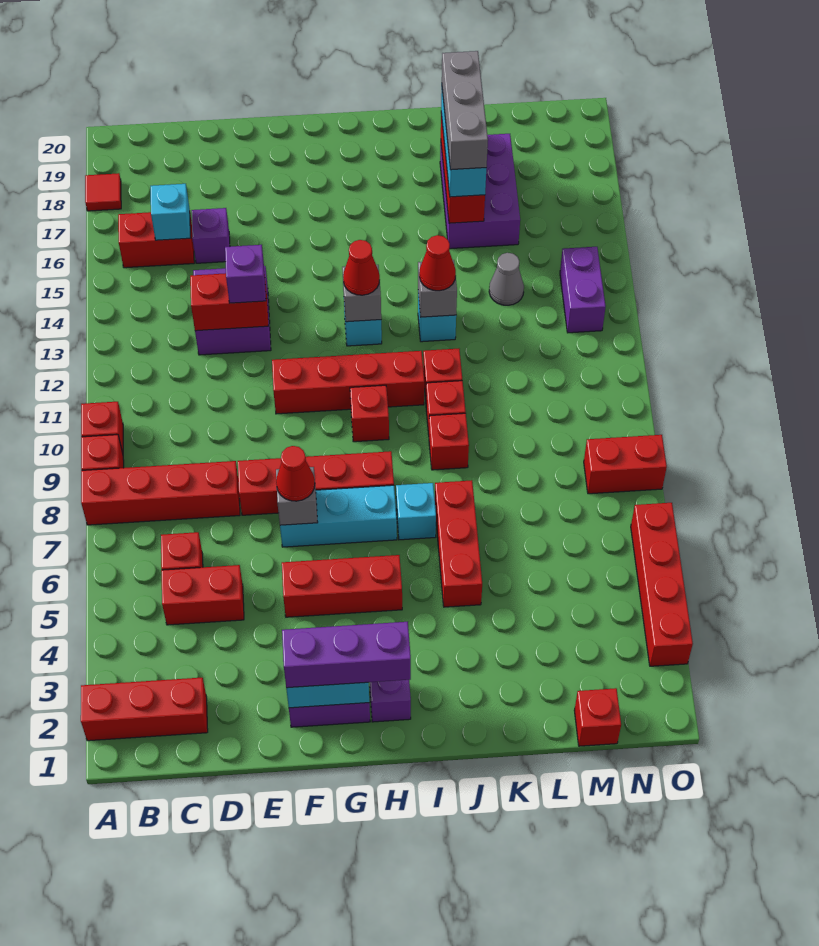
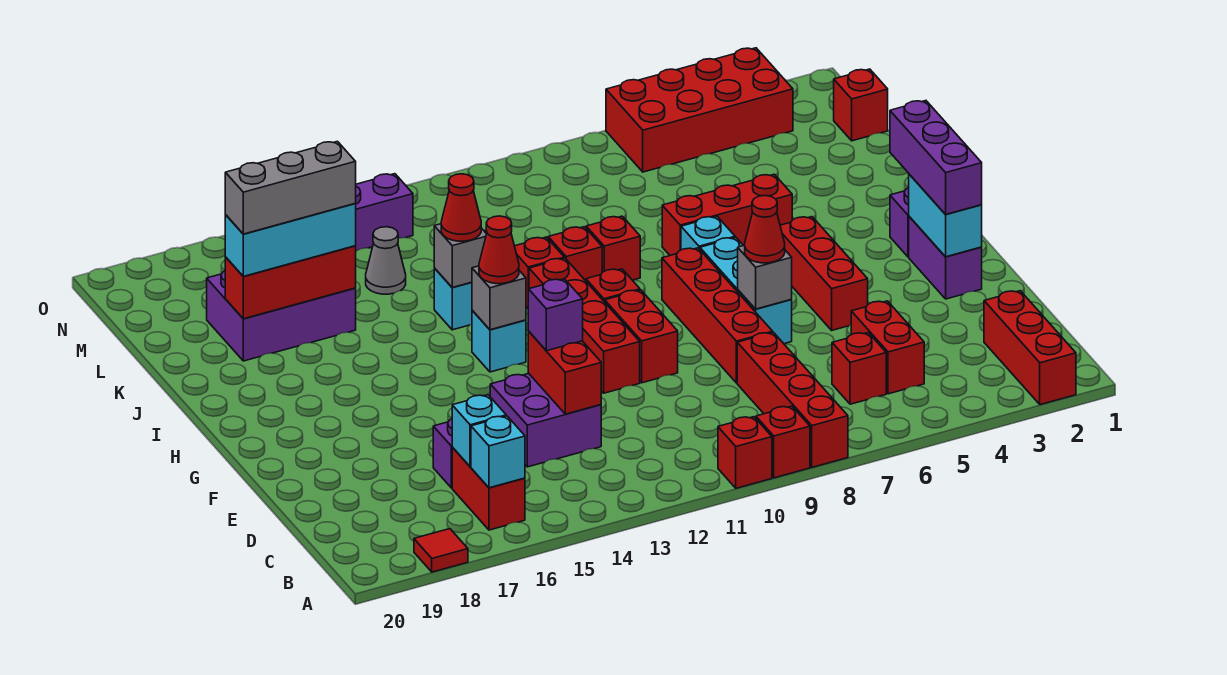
none -> cyan 1x1 brick [471,416,525,488]
red 1x2 brick [584,435,667,494] -> red 1x2 brick moved to [605,290,678,383]
red 1x4 brick [631,503,693,666] -> red 2x4 brick [606,48,793,172]

